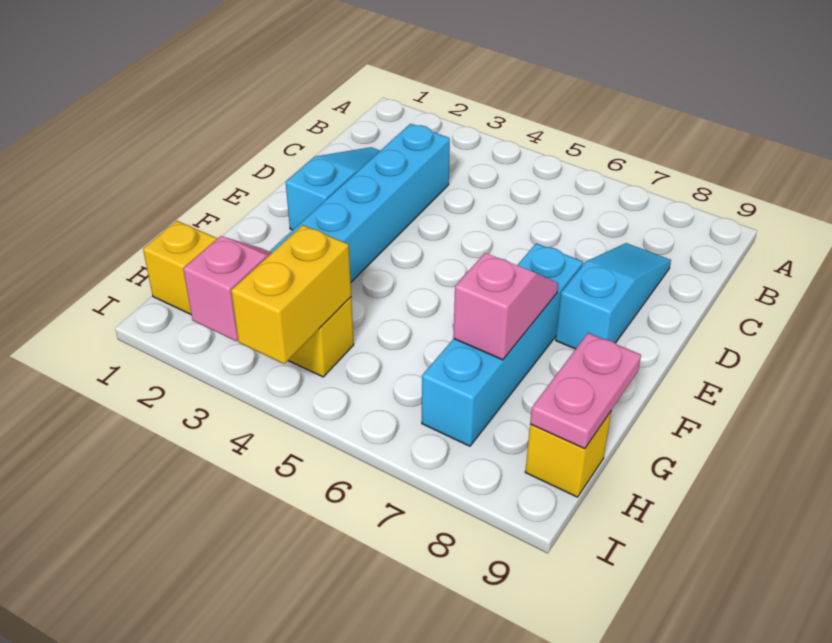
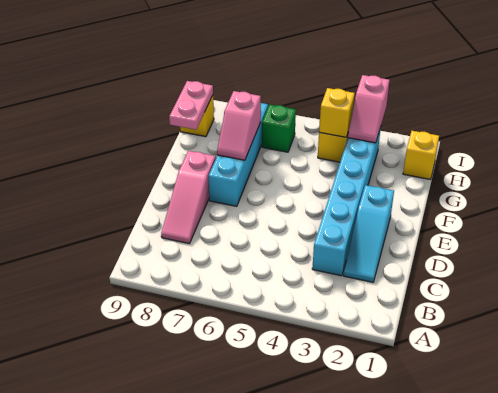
cyan 1x3 slope [556,243,671,349] -> pink 1x3 slope [161,151,216,244]
yellow 1x2 brick [231,225,351,364] -> yellow 1x1 brick [319,88,355,137]
none -> green 1x1 brick [262,105,296,152]

